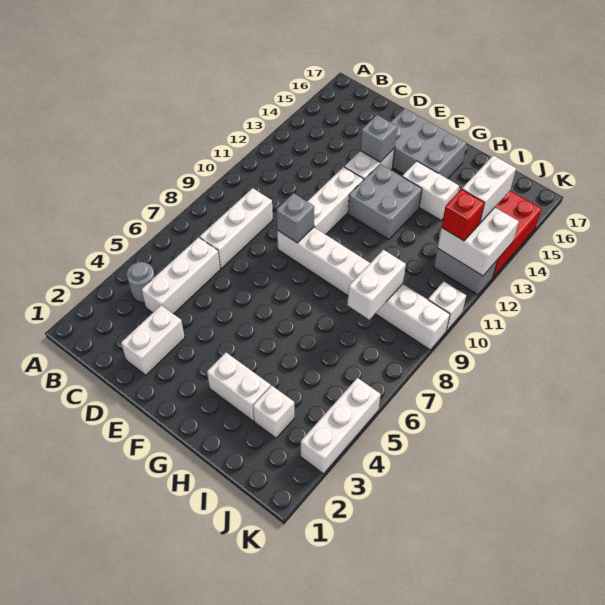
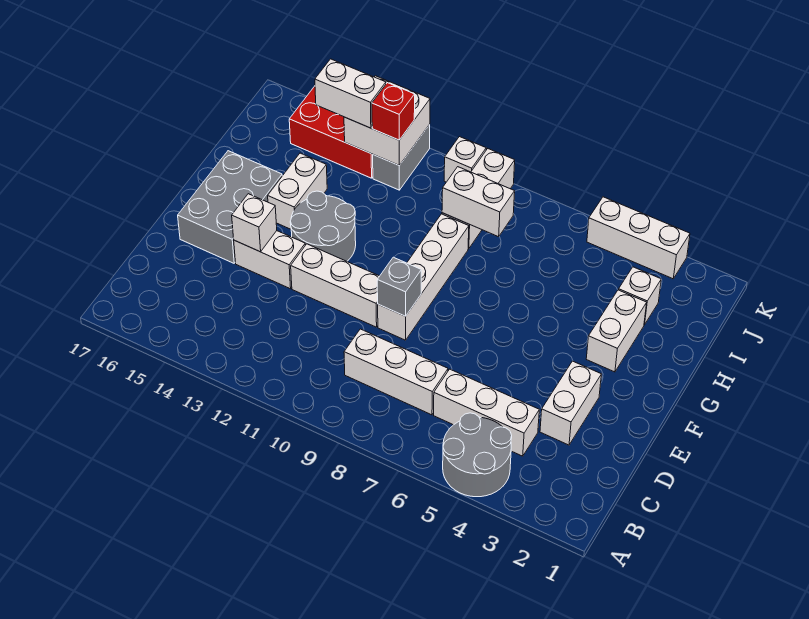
grey 1x1 round brick [127,262,155,303] -> grey 2x2 round brick [443,413,512,497]
white 1x2 brick [121,305,185,375] -> white 1x2 brick turned to [540,361,601,445]
grey 1x1 brick [360,115,397,162] -> white 1x1 brick [232,194,277,252]
grey 2x2 brick [348,164,422,240] -> grey 2x2 round brick [290,191,356,261]

